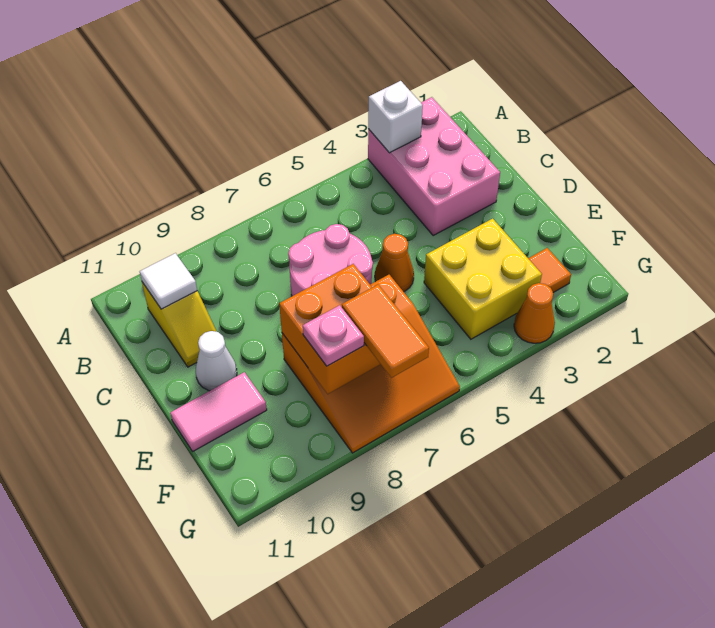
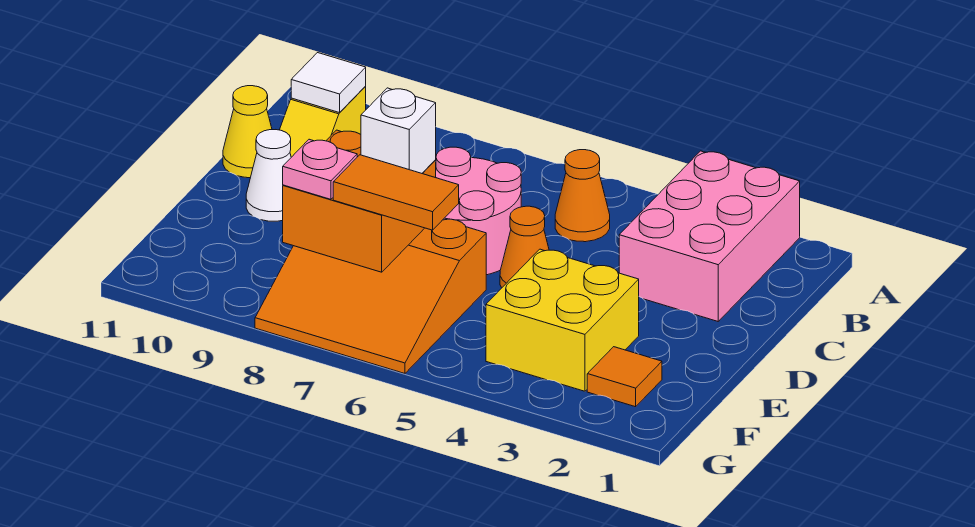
white 1x1 brick [368,81,423,153] -> white 1x1 brick moved to [361,88,436,173]
none -> yellow 1x1 cone [223,86,272,178]
pink 1x2 tile [170,372,267,451] -> none
orange 1x2 tile [342,285,429,378] -> orange 1x2 tile turned to [333,155,459,230]
orange 1x1 cone [514,283,555,343] -> orange 1x1 cone moved to [555,150,610,242]

